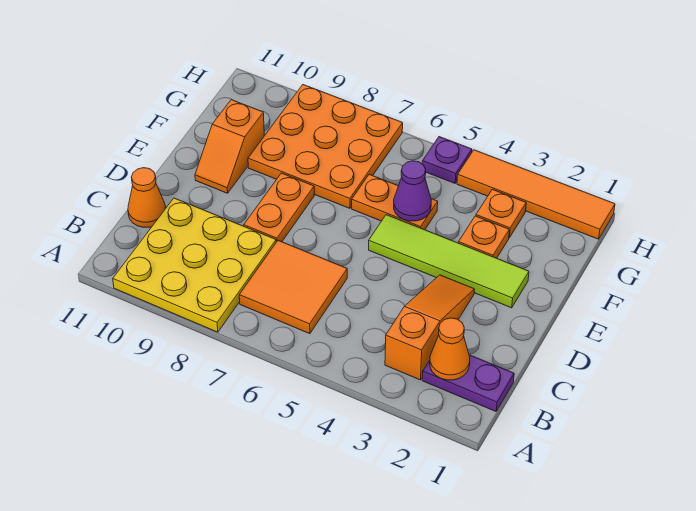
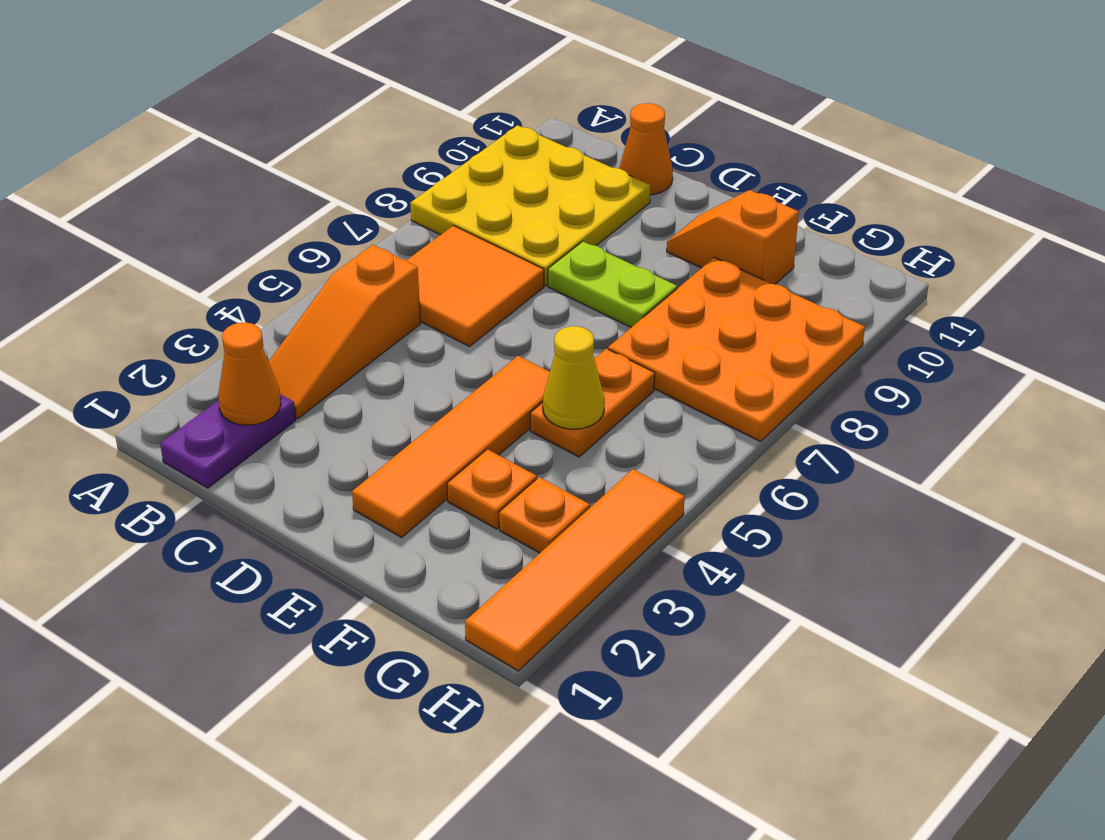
orange 1x3 slope [385,275,474,380] -> orange 1x3 slope turned to [268,245,421,419]
orange 1x2 plate [244,173,314,242] -> lime 1x2 plate [548,241,677,327]
lime 1x4 tile [369,215,529,308] -> orange 1x4 tile [352,356,550,537]
purple 1x1 cone [394,161,431,221] -> yellow 1x1 cone [543,326,605,429]
purple 1x1 plate [422,137,472,183] -> none

